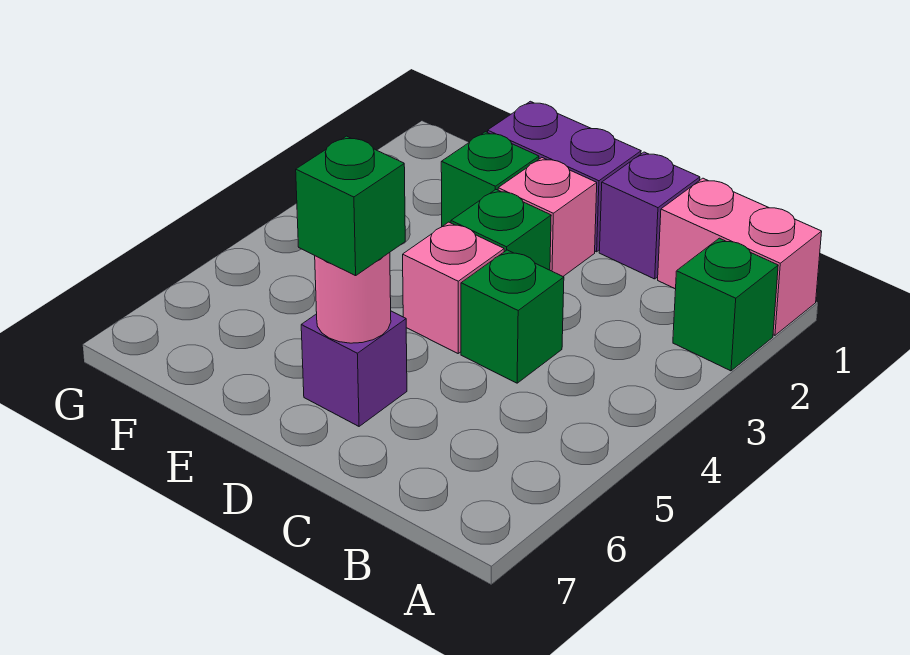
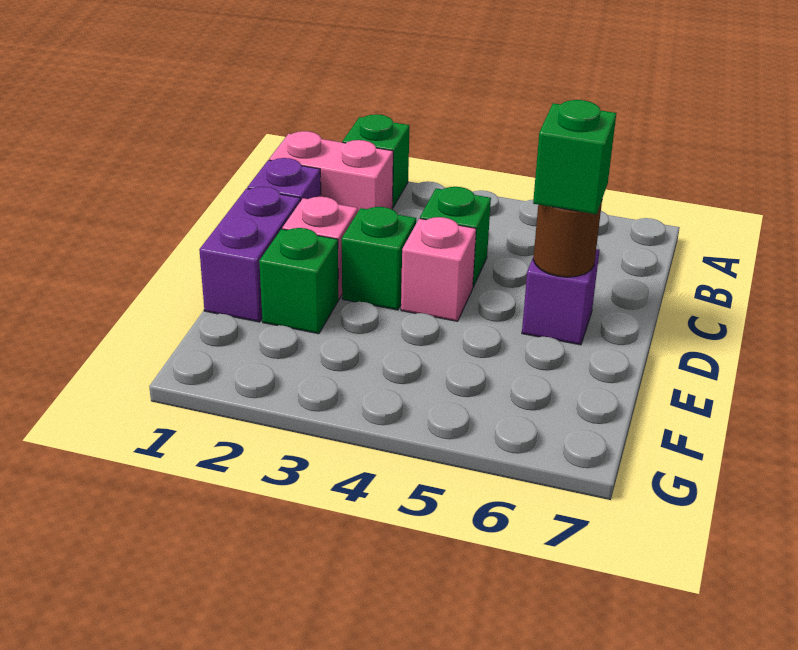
pink 1x2 brick [658,178,822,335] -> pink 1x2 brick turned to [269,131,393,211]
pink 1x1 round brick [315,253,391,343] -> brown 1x1 round brick [533,201,602,277]

